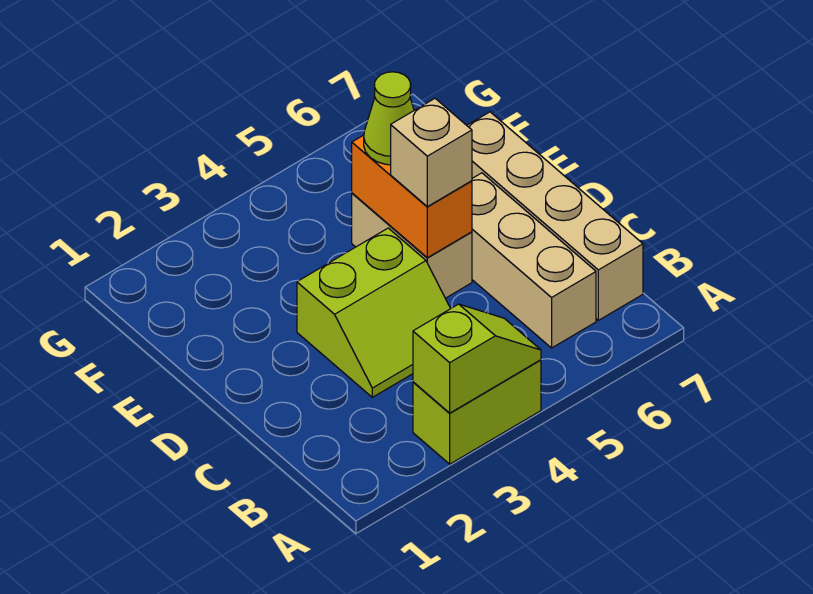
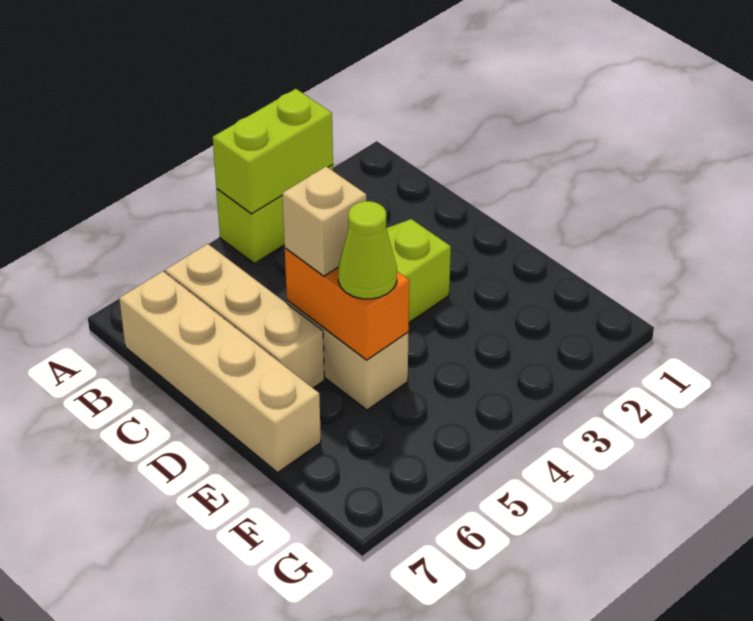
lime 1x2 slope [413,304,541,413] -> lime 1x2 brick [213,89,333,214]

